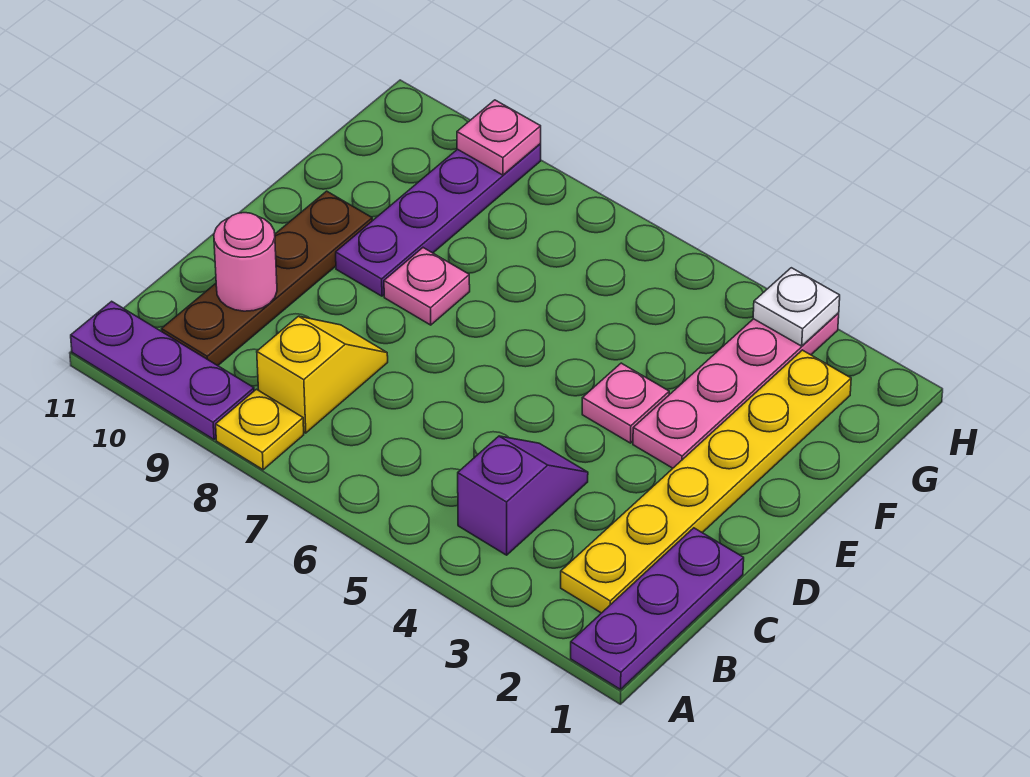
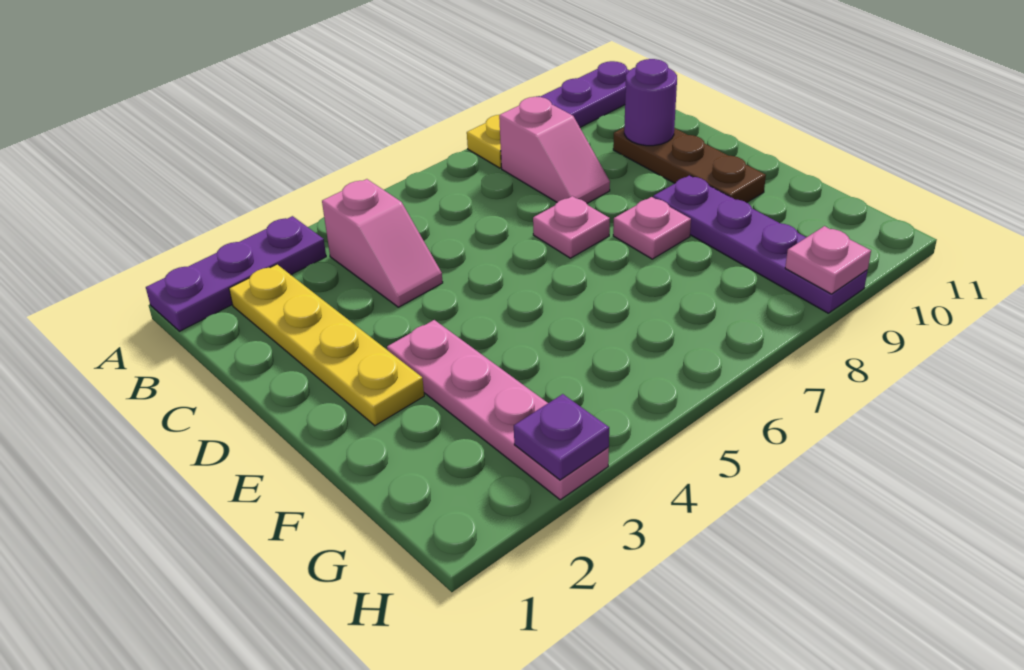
purple 1x3 plate [571,528,744,689] -> purple 1x3 plate turned to [146,216,326,331]
yellow 1x6 plate [561,350,851,613] -> yellow 1x4 plate [229,264,424,426]
purple 1x2 slope [458,436,588,555] -> pink 1x2 slope [322,179,443,307]
yellow 1x2 slope [257,316,388,433] -> pink 1x2 slope [499,97,610,203]
brown 1x4 plate [162,191,372,366] -> brown 1x3 plate [613,128,766,203]
pink 1x1 round brick [214,213,277,311] -> purple 1x1 round brick [624,59,677,146]
pink 1x1 plate [582,363,669,443] -> pink 1x1 plate moved to [533,196,610,258]
white 1x1 plate [753,268,840,346] -> purple 1x1 plate [514,394,609,480]

